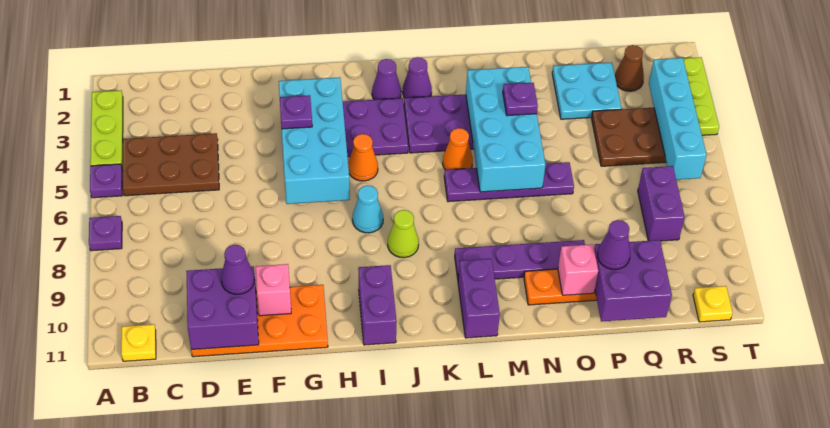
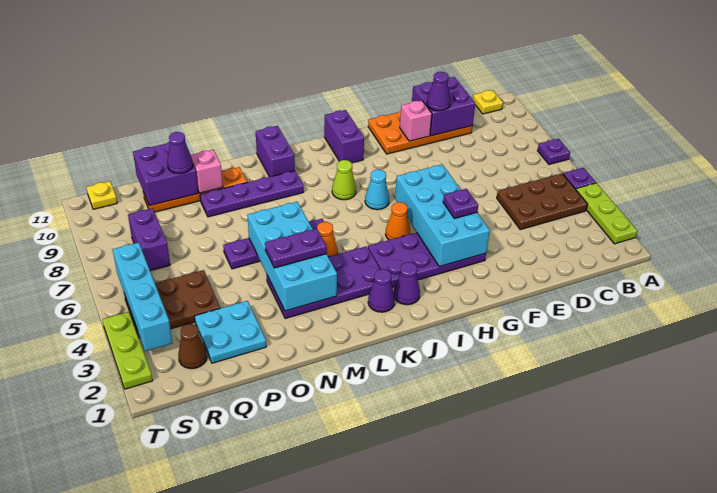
purple 1x1 plate [503,83,538,116] -> purple 1x2 plate [265,229,327,268]

